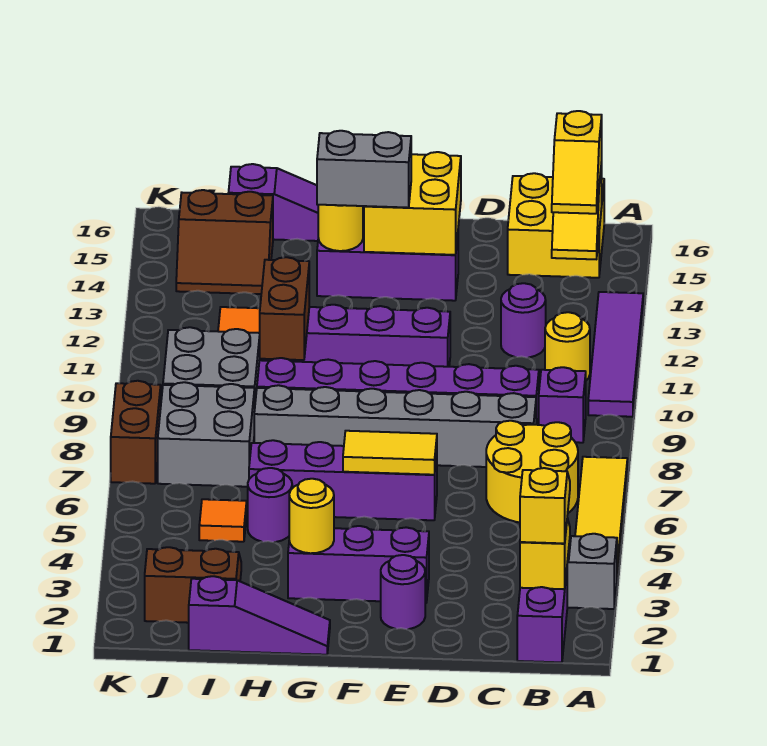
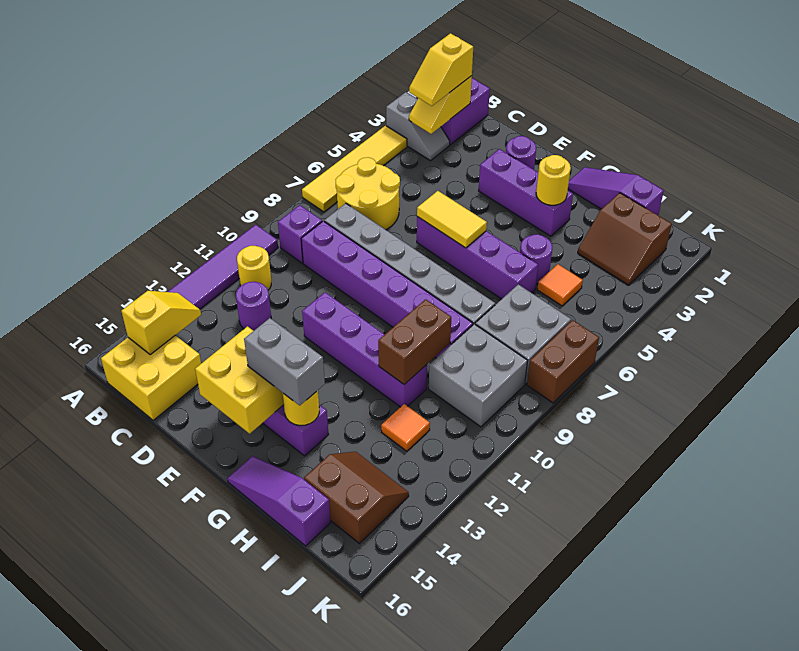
yellow 1x2 slope [552,111,602,214] -> none

